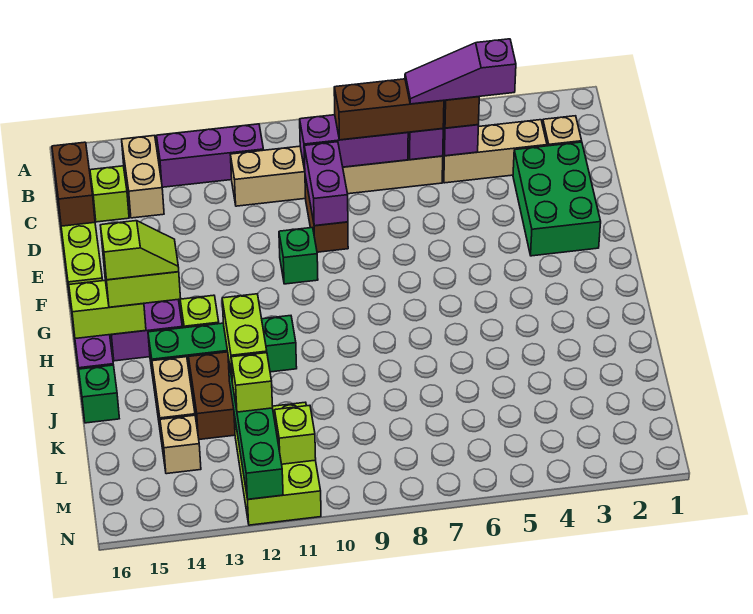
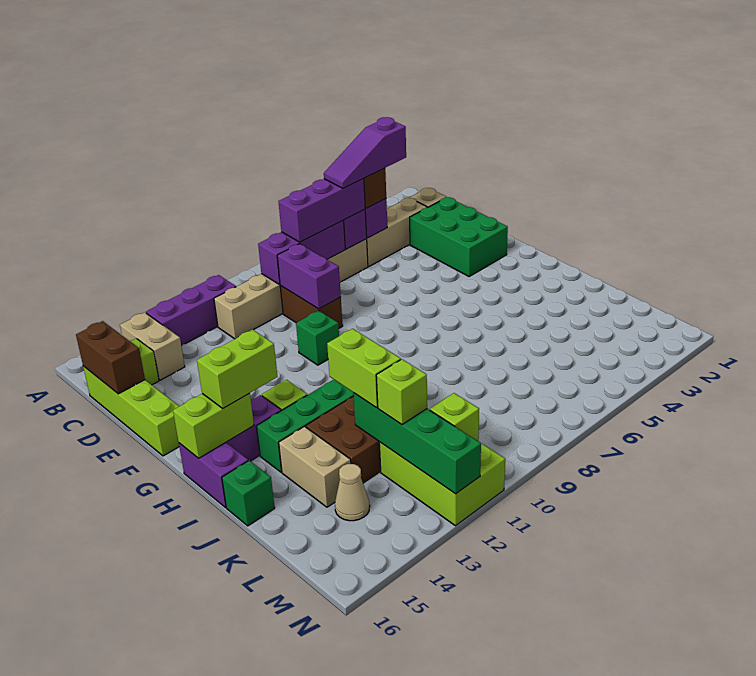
brown 1x3 brick [334,79,444,140] -> purple 1x3 brick [278,179,365,242]
lime 1x2 slope [100,221,179,280] -> none
tan 1x1 brick [160,415,201,474] -> tan 1x1 cone [335,464,370,521]

